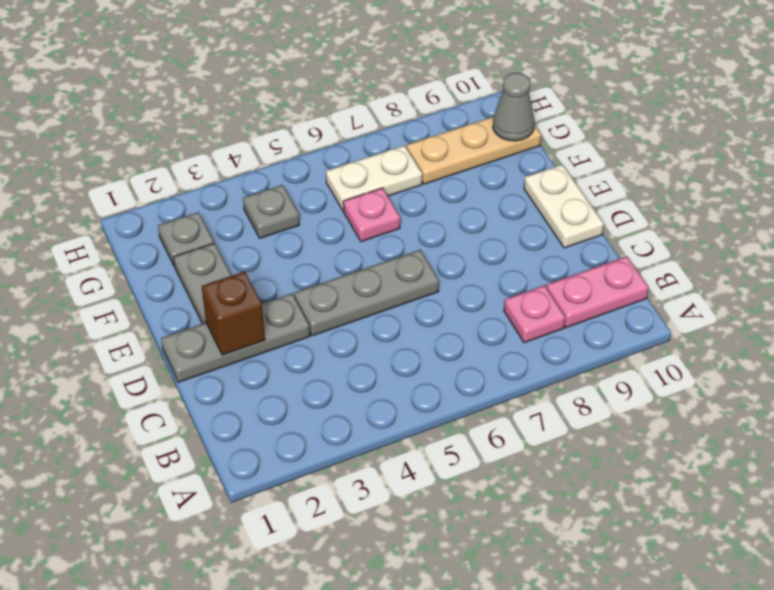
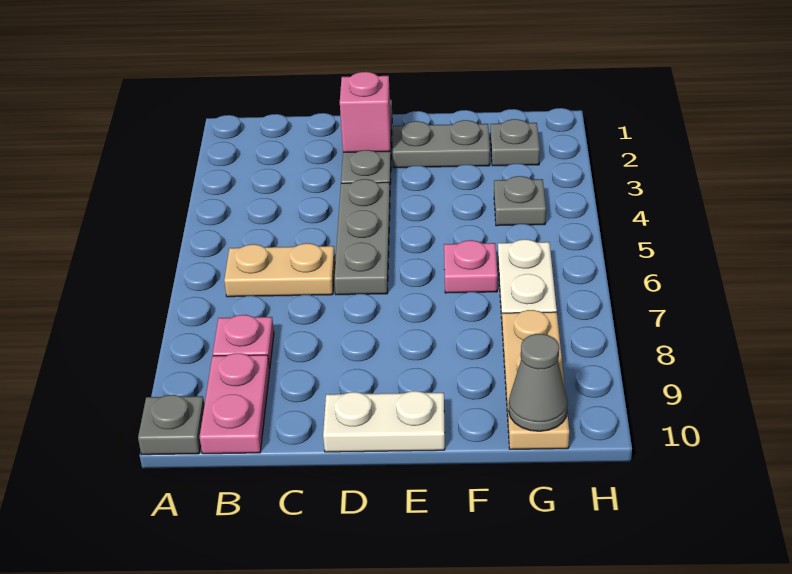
none -> grey 1x1 plate [138,395,204,455]
none -> tan 1x2 plate [224,243,335,297]
brown 1x1 brick [202,272,265,355] -> pink 1x1 brick [340,72,391,152]

